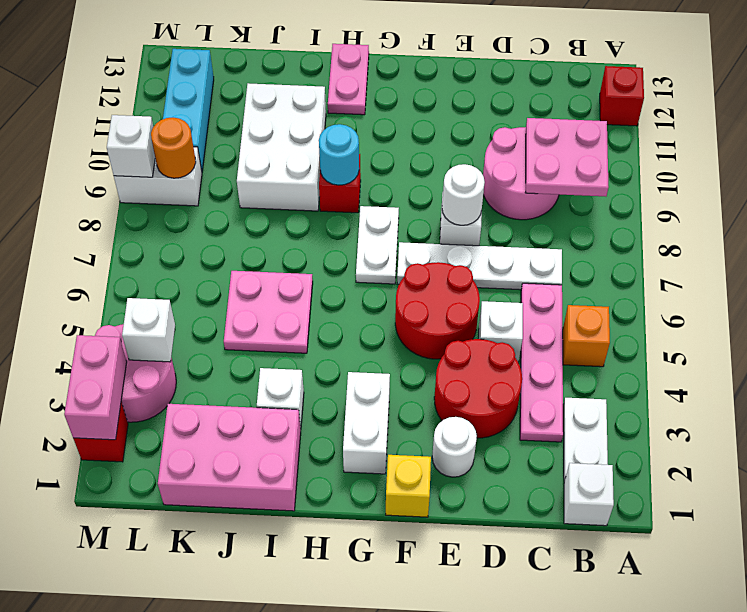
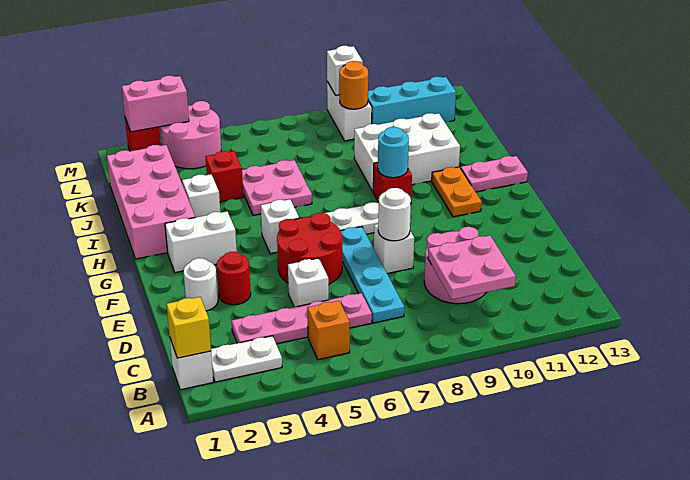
red 1x1 brick [600,66,644,126] -> red 1x1 brick moved to [206,151,243,202]
white 1x4 plate [397,242,562,290] -> cyan 1x4 plate [341,227,404,323]
red 2x2 round brick [434,339,522,438] -> red 1x1 round brick [217,252,251,305]
yellow 1x1 brick [386,455,431,517] -> yellow 1x1 brick moved to [167,297,211,358]
none -> orange 1x2 plate [432,167,482,217]
pink 2x3 brick [158,404,301,511] -> pink 2x4 brick [107,145,195,259]
white 1x1 brick [122,298,175,362] -> white 1x1 brick moved to [261,199,299,254]

